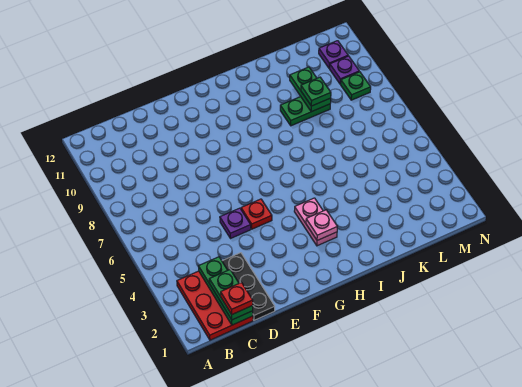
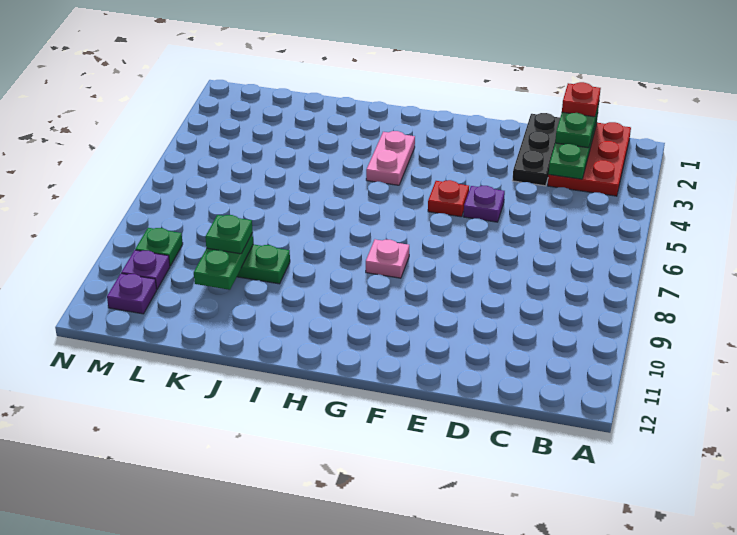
pink 1x1 plate [306,210,337,240] -> pink 1x1 plate moved to [366,239,409,278]

